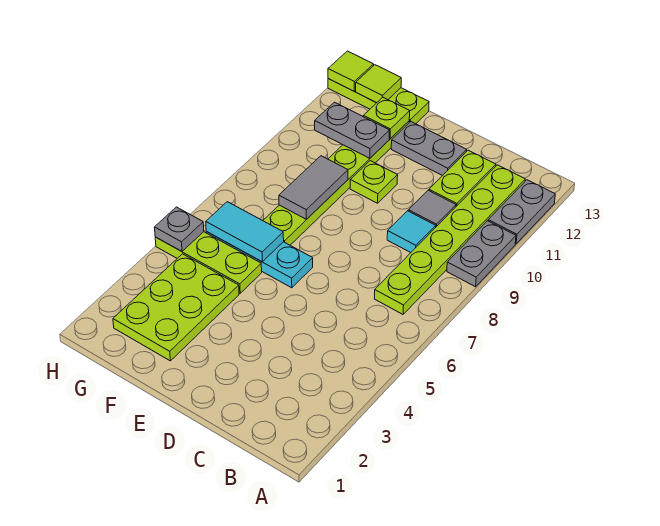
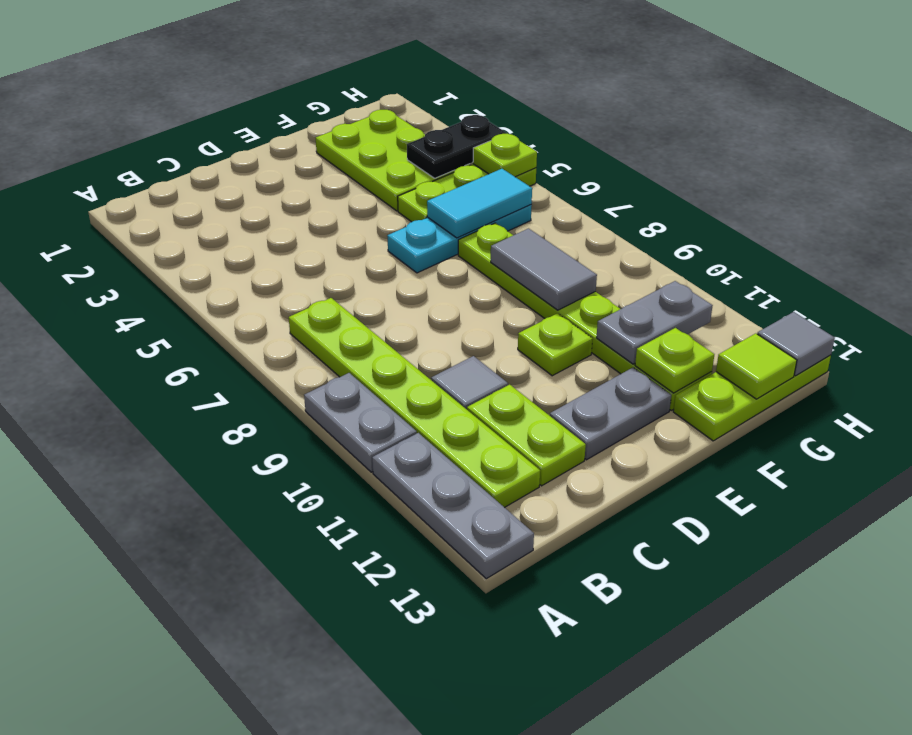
grey 1x2 plate [488,180,555,244] -> grey 1x3 plate [372,433,534,579]
cyan 1x1 tile [387,211,436,253] -> none
none -> black 1x2 plate [407,115,506,178]
grey 1x1 plate [155,207,204,251] -> lime 1x1 plate [473,134,537,177]
lime 1x1 tile [328,51,374,91] -> grey 1x1 tile [757,312,835,376]

